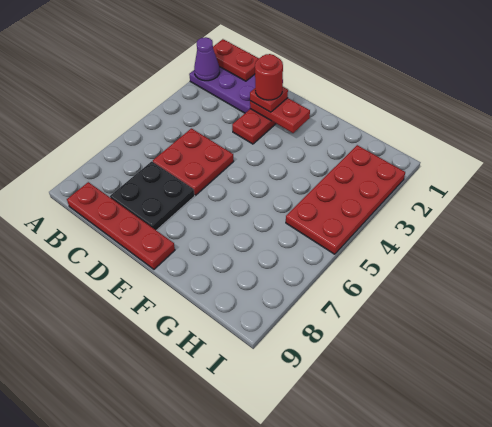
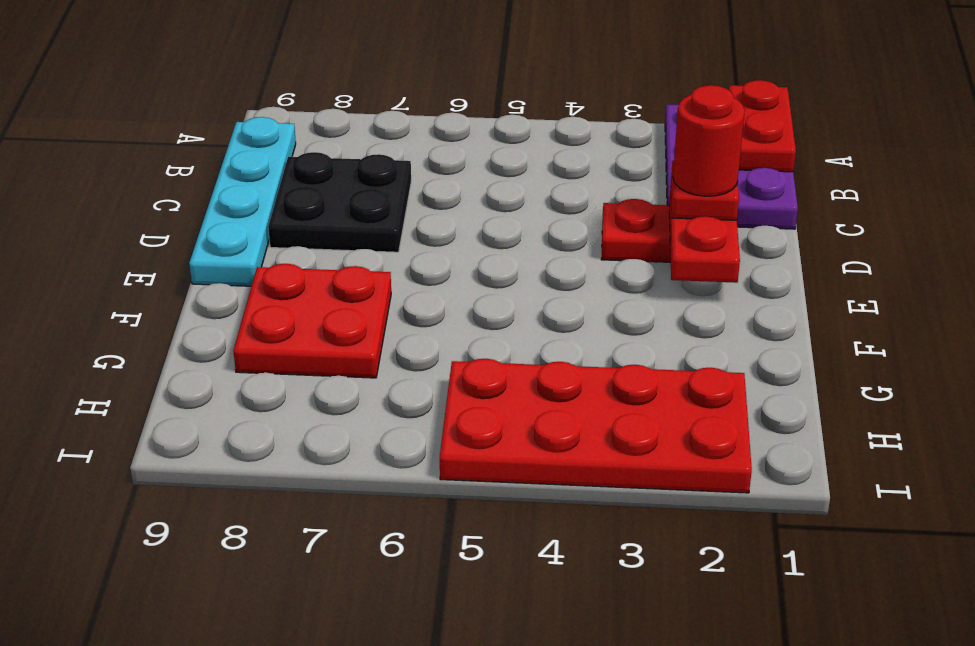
purple 1x1 cone [194,37,220,81] -> none
red 1x4 plate [67,182,175,269] -> cyan 1x4 plate [189,117,296,286]
red 2x2 plate [153,128,234,195] -> red 2x2 plate moved to [233,264,391,378]

